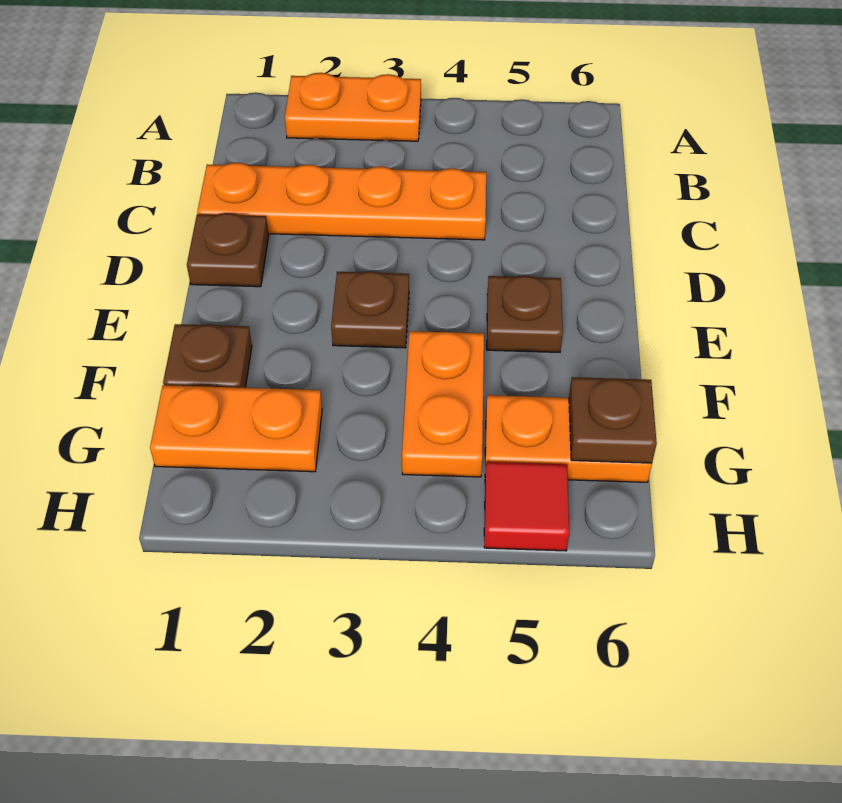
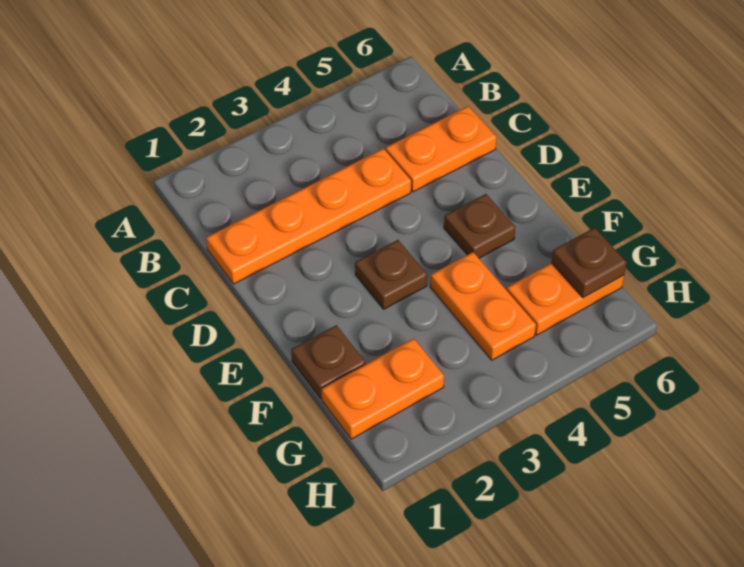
orange 1x2 plate [285,73,421,141] -> orange 1x2 plate moved to [386,106,497,192]
brown 1x1 plate [187,213,269,287] -> none
red 1x1 tile [484,462,569,551] -> none

